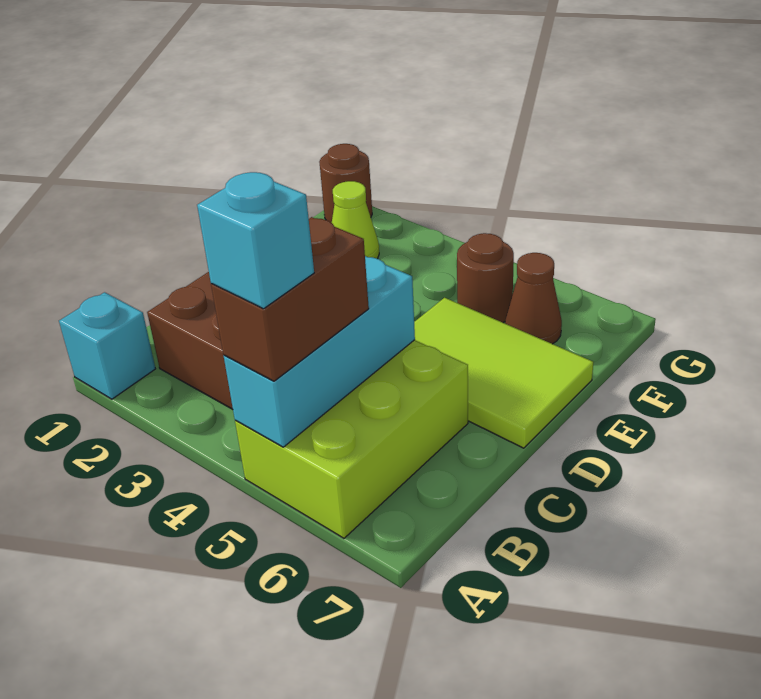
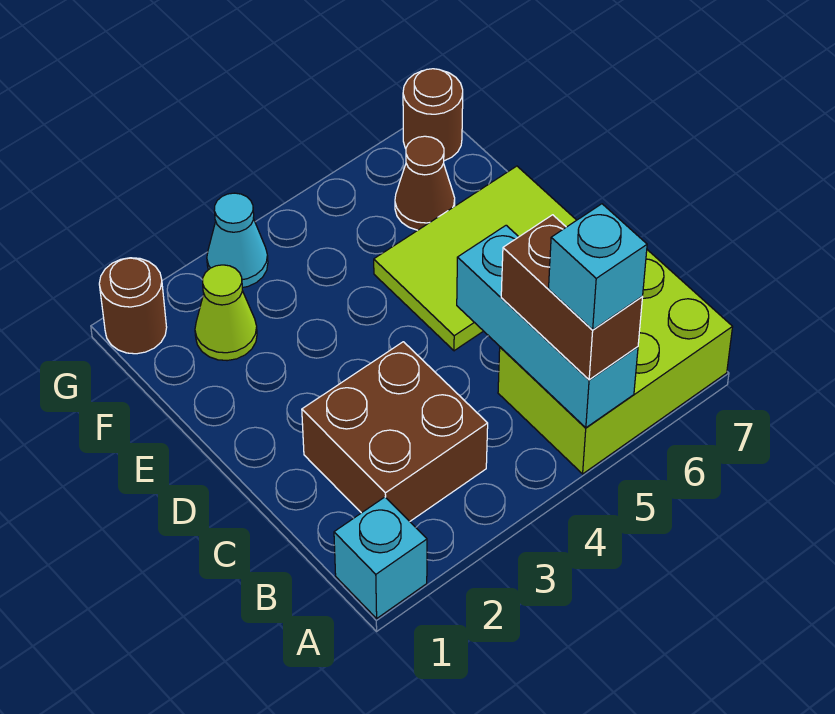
lime 2x3 brick [235,340,468,538] -> lime 2x3 brick turned to [498,250,732,474]
brown 1x1 round brick [457,233,514,322] -> brown 1x1 round brick moved to [403,69,463,161]
none -> cyan 1x1 cone [207,193,268,288]

